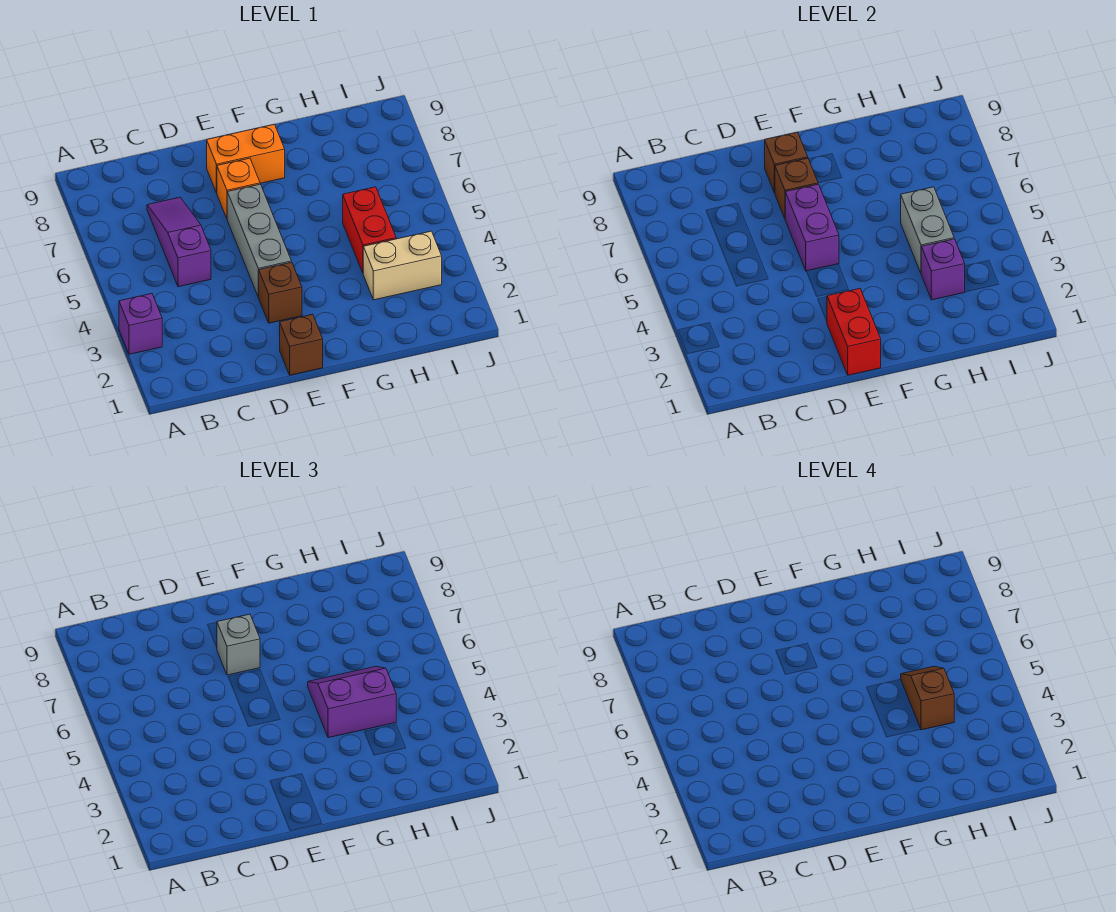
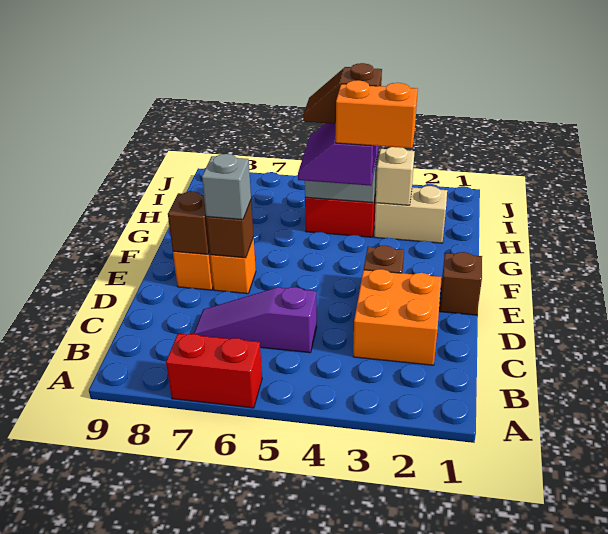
purple 1x1 brick [119,294,162,354] -> none
none -> orange 2x2 brick [353,269,441,365]
red 1x2 brick [827,289,881,375] -> red 1x2 brick moved to [166,334,262,408]
grey 1x3 brick [227,184,291,297] -> none
purple 1x2 brick [785,184,839,271] -> none
none -> orange 1x2 brick [336,80,418,148]
tan 1x2 brick [363,231,442,300] -> tan 1x2 brick turned to [374,186,447,243]
purple 1x1 brick [921,239,965,300] -> tan 1x1 brick [376,147,415,205]

